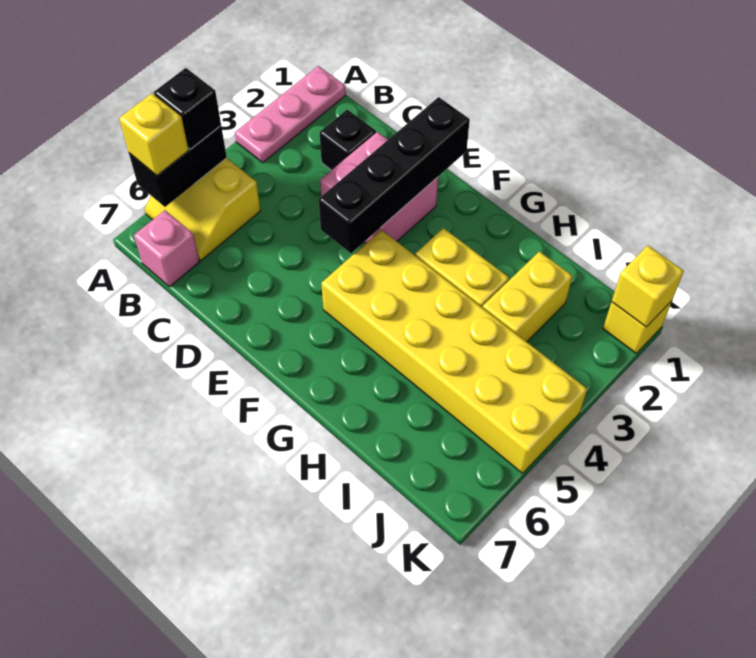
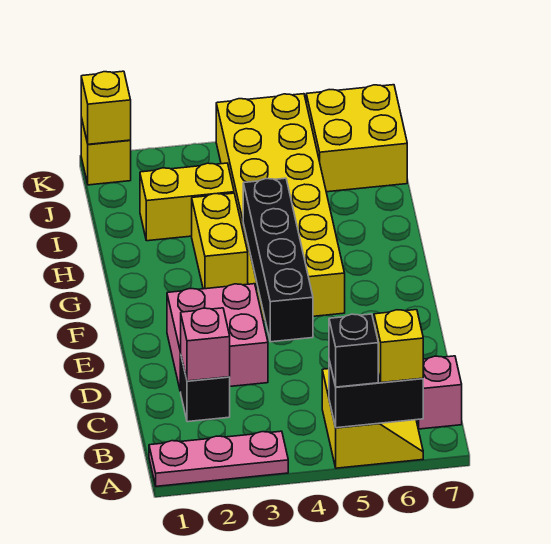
none -> pink 1x1 brick [180,308,230,381]
black 1x4 brick [319,97,470,253] -> black 1x4 brick turned to [243,178,313,342]
none -> yellow 2x2 brick [306,85,407,192]

